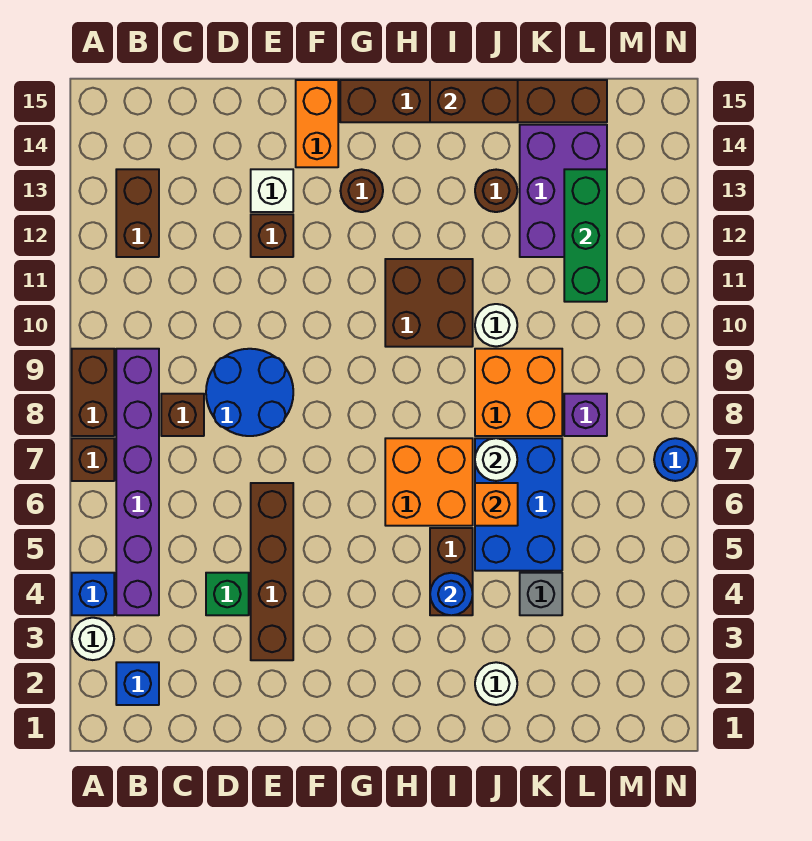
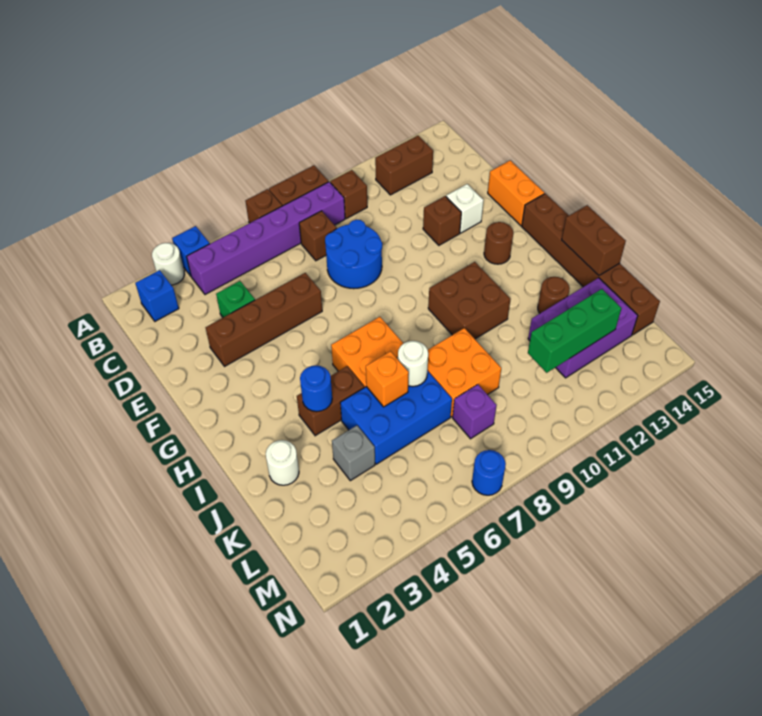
none -> brown 1x1 brick [330,170,367,219]
orange 1x2 brick [296,80,338,167] -> orange 1x2 brick turned to [488,160,544,226]
white 1x1 round brick [475,304,517,346] -> none

